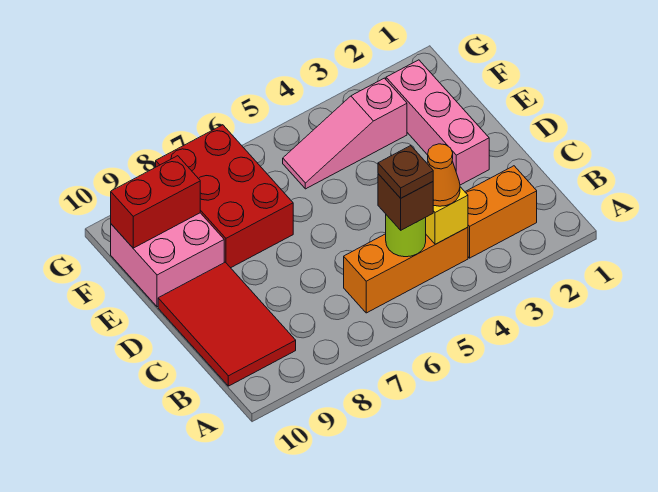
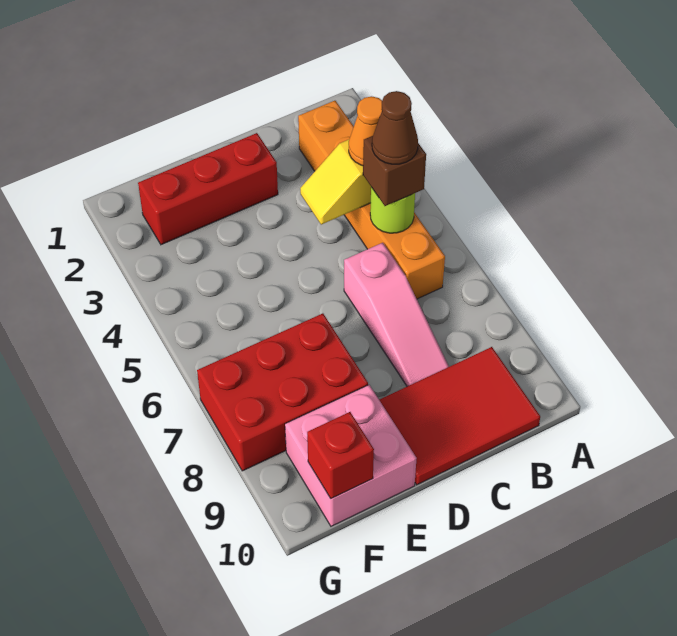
brown 1x1 plate [378,146,433,198] -> brown 1x1 cone [372,91,418,164]
pink 1x3 brick [386,60,489,185] -> red 1x3 brick [138,133,278,245]
pink 1x3 slope [283,78,407,189] -> pink 1x3 slope moved to [344,243,449,386]
red 1x2 brick [111,156,200,248] -> red 1x1 brick [307,412,374,499]

